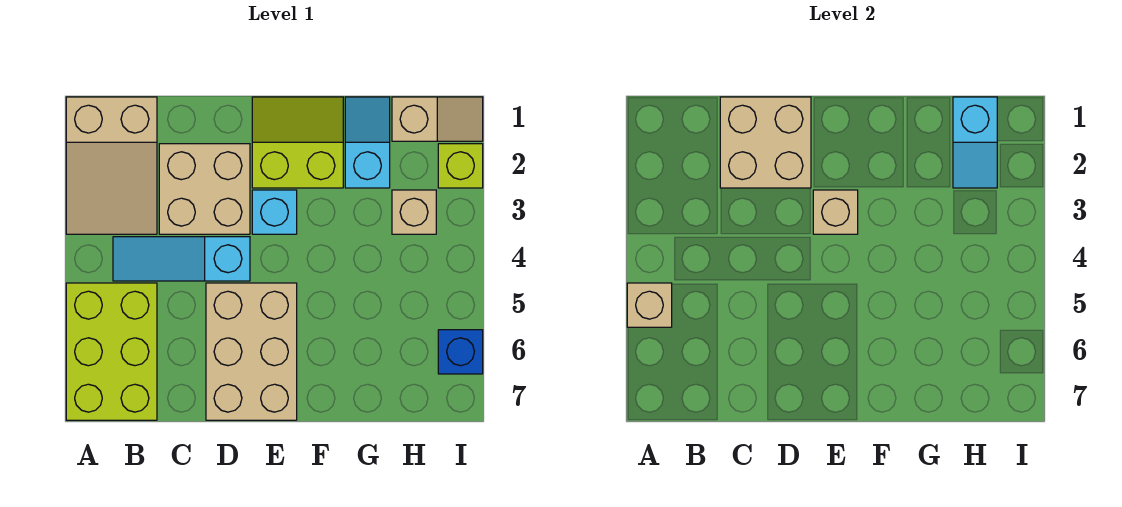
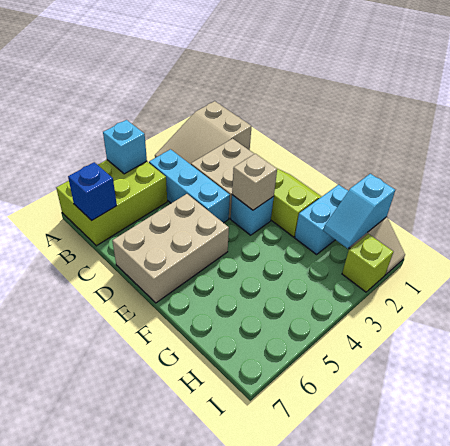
tan 1x1 brick [627,283,672,327] -> cyan 1x1 brick [103,120,147,174]
cyan 1x3 slope [113,237,250,281] -> cyan 1x3 brick [149,149,230,223]
tan 2x2 brick [720,97,811,188] -> none
cyan 1x2 slope [345,97,390,188] -> cyan 1x2 brick [295,185,348,254]
tan 1x1 brick [392,190,436,234] -> none
blue 1x1 brick [438,330,483,374] -> blue 1x1 brick moved to [68,162,117,220]

